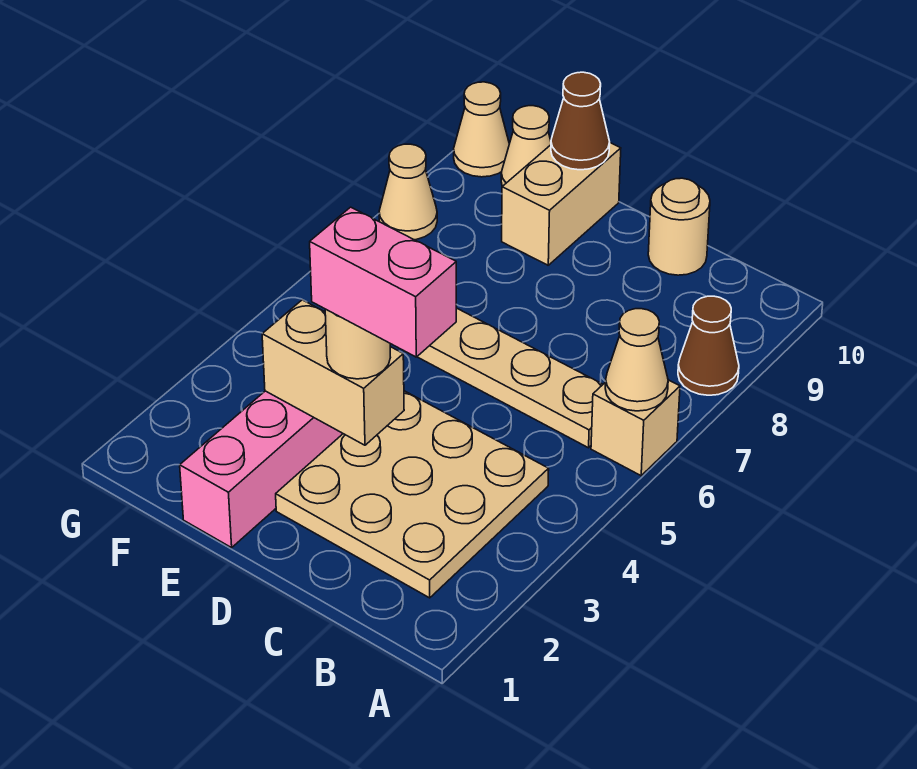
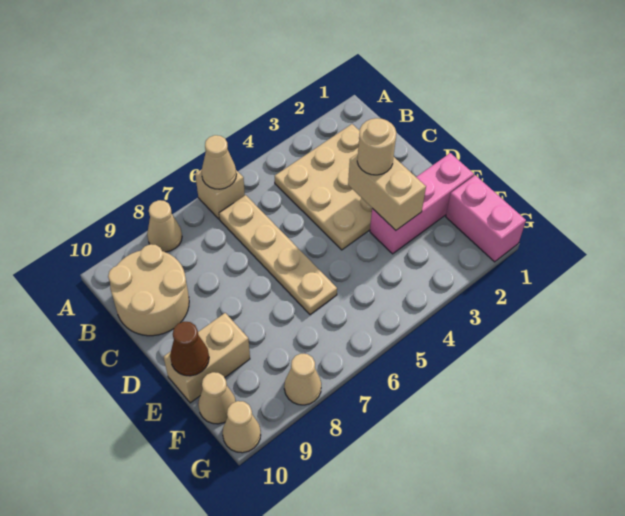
brown 1x1 cone [678,296,739,395] -> tan 1x1 cone [147,200,182,252]
pink 1x2 brick [310,207,456,357] -> pink 1x2 brick moved to [446,175,526,262]
tan 1x1 round brick [648,178,710,275] -> tan 2x2 round brick [108,244,189,336]

